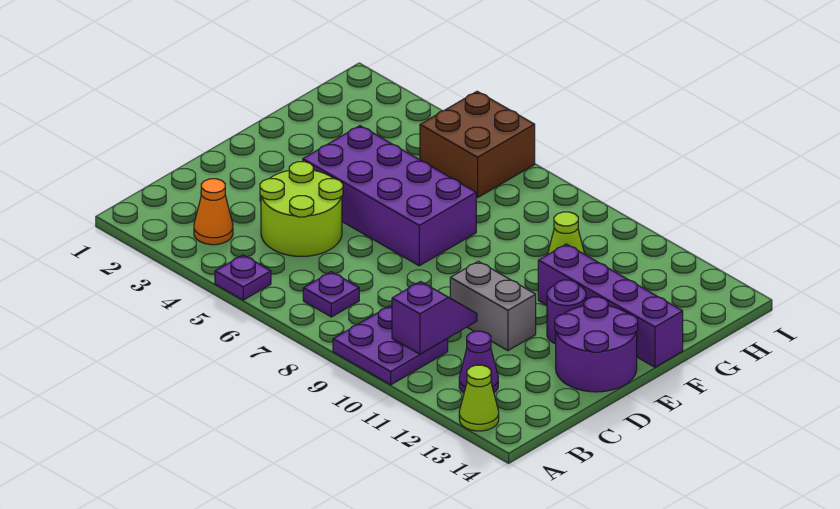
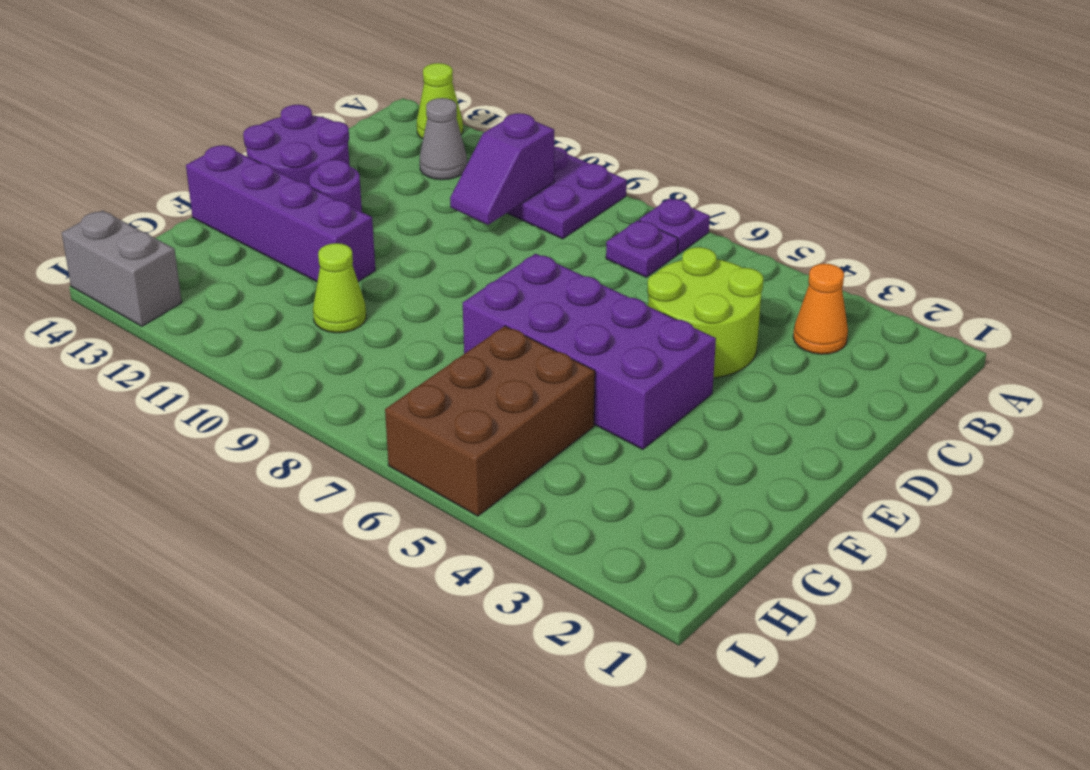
purple 1x1 plate [215,255,271,300] -> purple 1x1 plate moved to [639,198,710,254]
purple 1x1 cone [459,331,498,393] -> grey 1x1 cone [420,98,467,180]
grey 1x2 brick [450,261,536,351] -> grey 1x2 brick moved to [62,210,182,326]
brown 2x2 brick [420,91,535,198] -> brown 2x3 brick [385,326,595,516]

